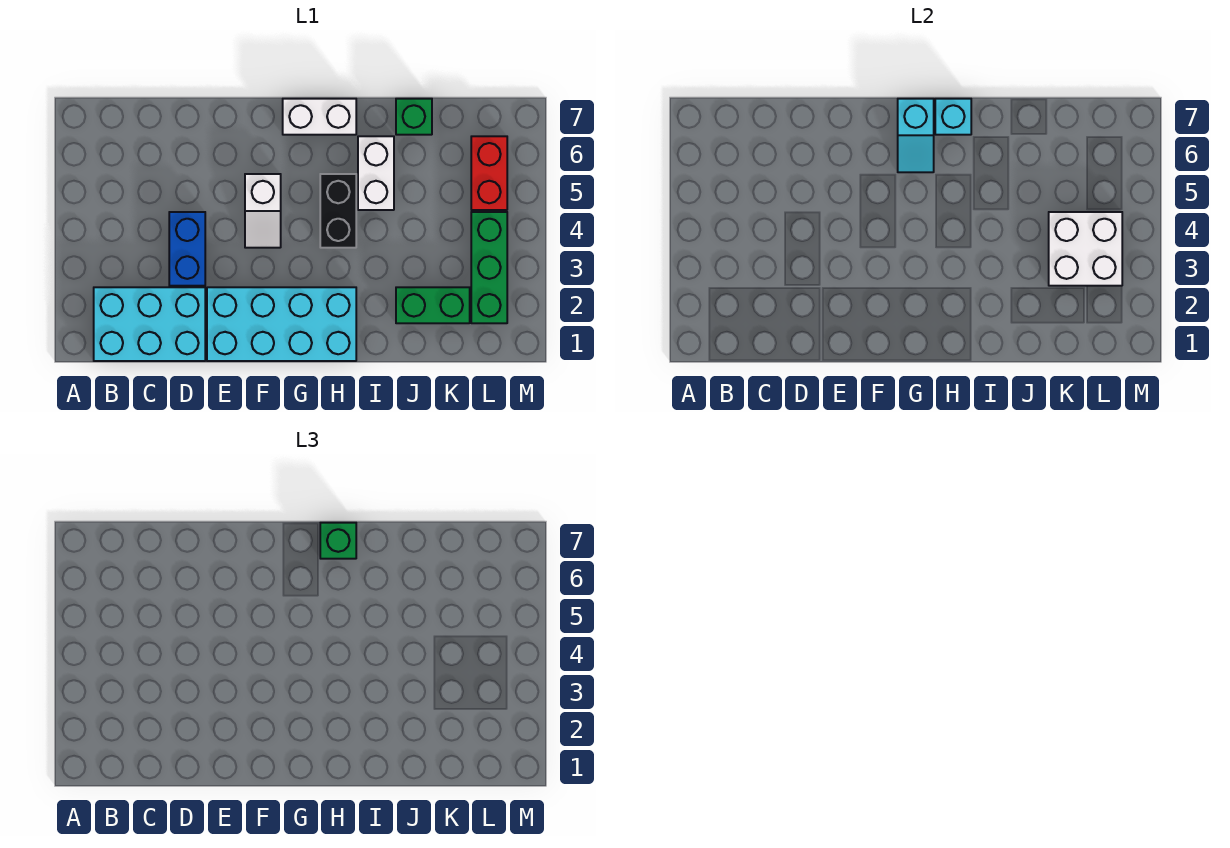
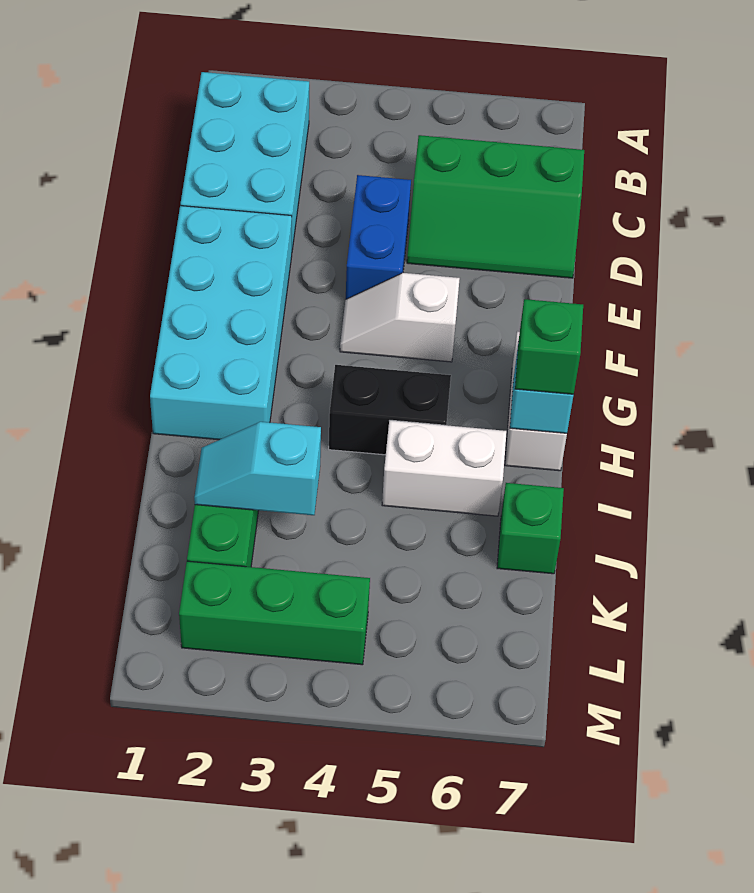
none -> green 2x3 slope [407,135,584,278]
blue 1x2 brick [169,212,205,286] -> blue 1x2 brick turned to [346,175,411,299]
cyan 1x2 slope [898,99,934,172] -> cyan 1x2 slope moved to [194,422,321,515]
white 2x2 brick [1049,212,1122,286] -> none
red 1x2 brick [471,136,507,210] -> none

